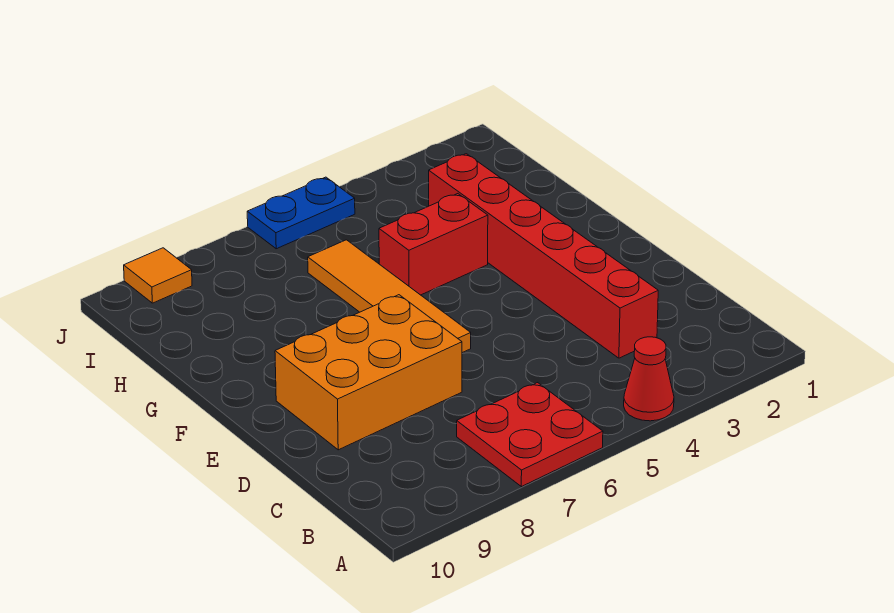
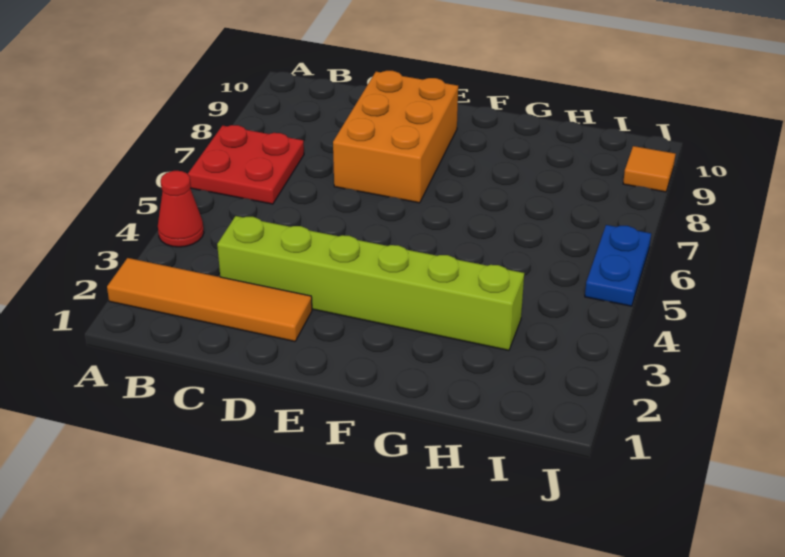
red 1x6 brick [429,154,658,358] -> lime 1x6 brick [217,216,524,351]
orange 1x4 tile [308,240,471,353] -> orange 1x4 tile moved to [107,258,312,342]
red 1x2 brick [379,194,488,295] -> none

